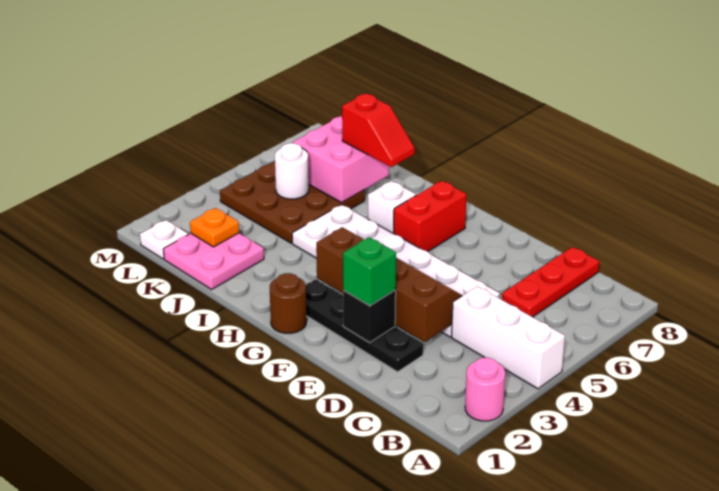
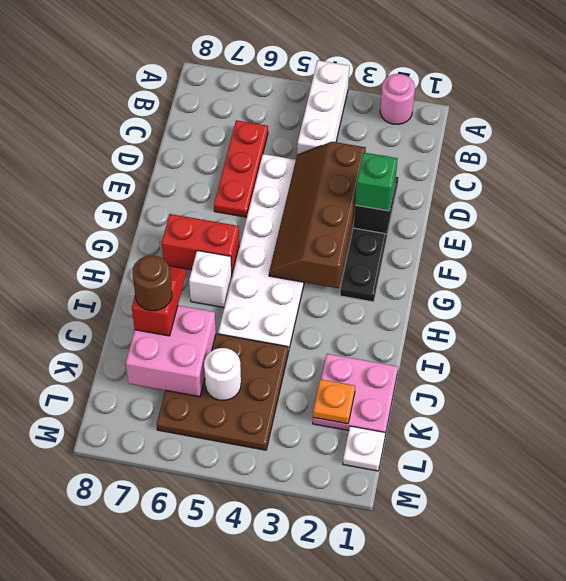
red 1x3 plate [502,247,599,317] -> red 1x3 plate turned to [214,120,268,217]
brown 1x1 round brick [270,273,307,333] -> brown 1x1 round brick moved to [132,255,172,311]

